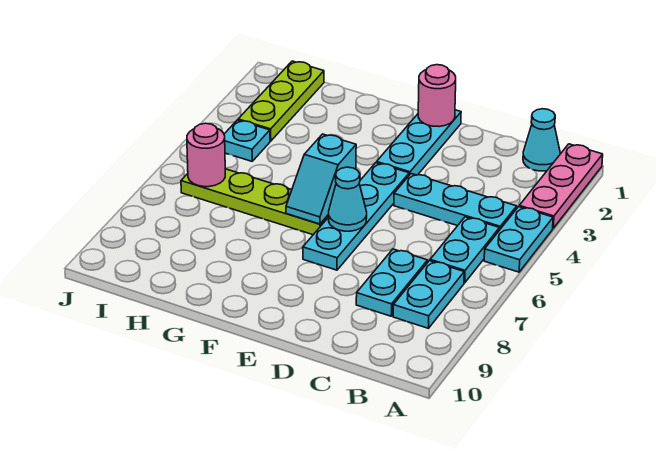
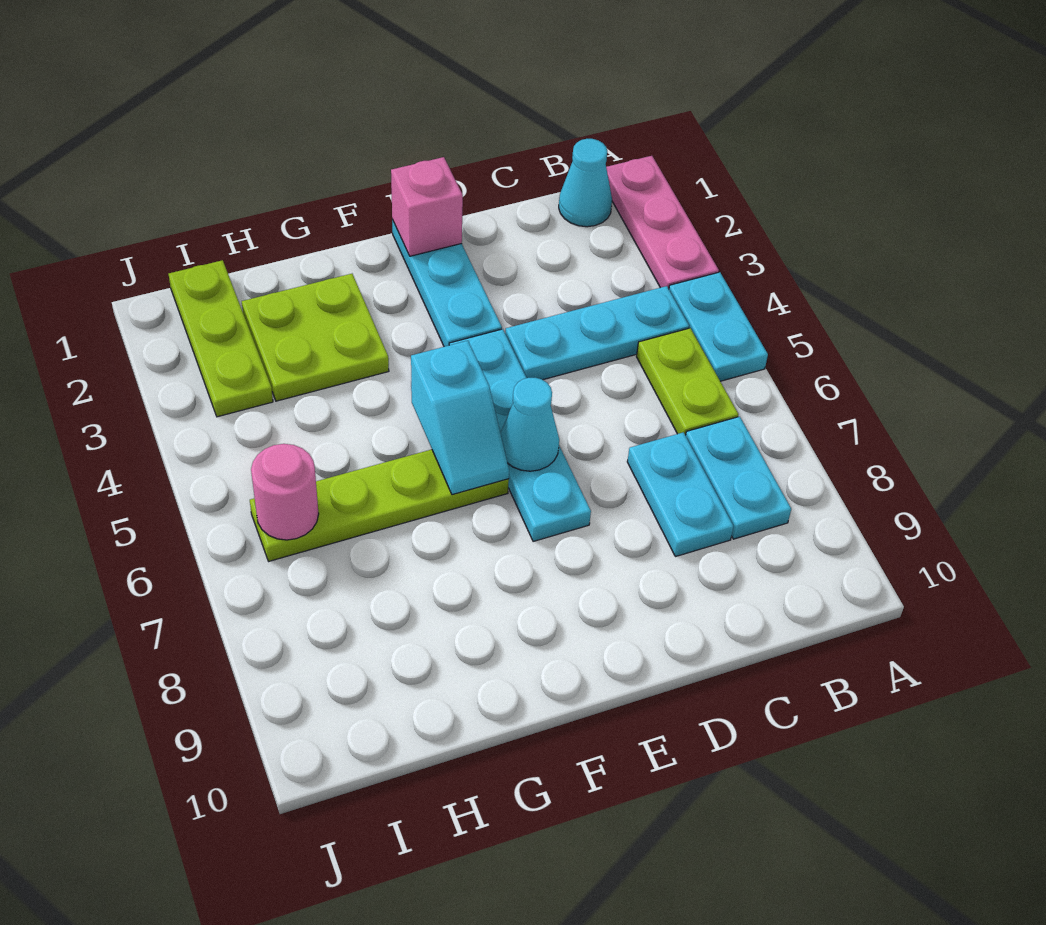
cyan 1x2 plate [430,217,500,283] -> lime 1x2 plate [637,328,738,435]
pink 1x1 round brick [418,65,456,127] -> pink 1x1 brick [391,157,463,256]
none -> lime 2x2 plate [242,274,389,401]
cyan 1x1 plate [224,120,270,161] -> none

